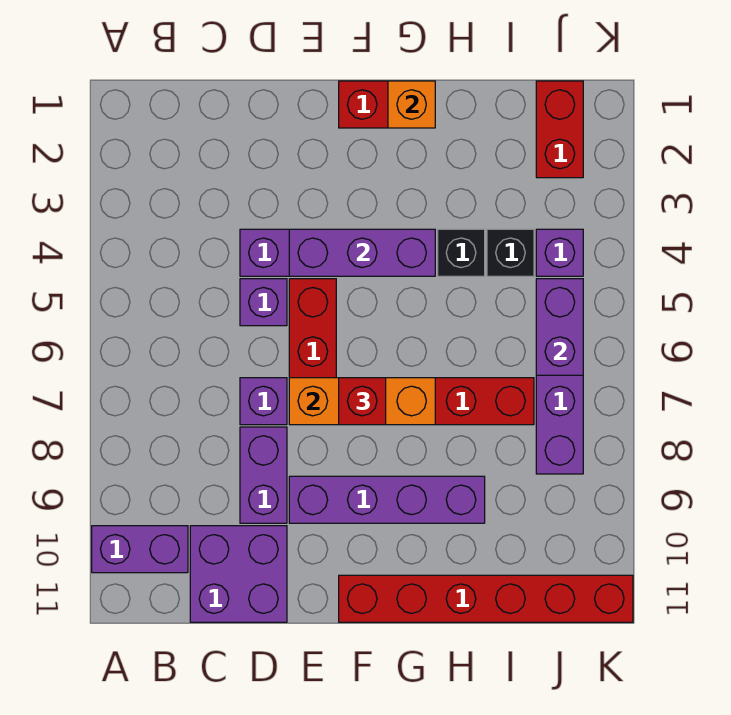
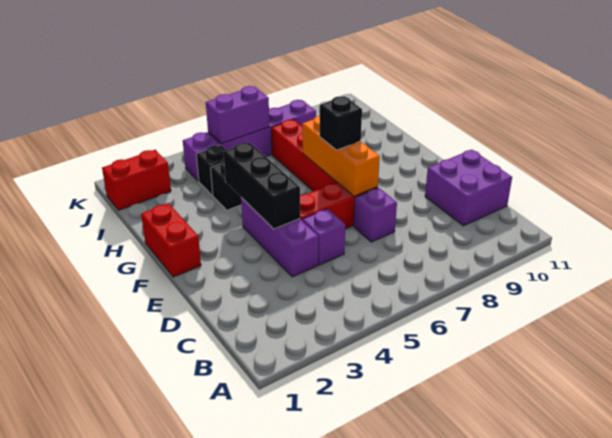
purple 1x2 brick [92,526,188,573] -> none
purple 1x2 brick [240,427,287,523] -> none
purple 1x3 brick [289,229,435,276] -> black 1x3 brick [223,142,300,229]
purple 1x4 brick [289,476,485,523] -> none
red 1x1 brick [339,378,386,425] -> black 1x1 brick [320,96,362,150]
red 1x6 brick [339,575,633,622] -> none
orange 1x1 brick [388,81,435,128] -> none

